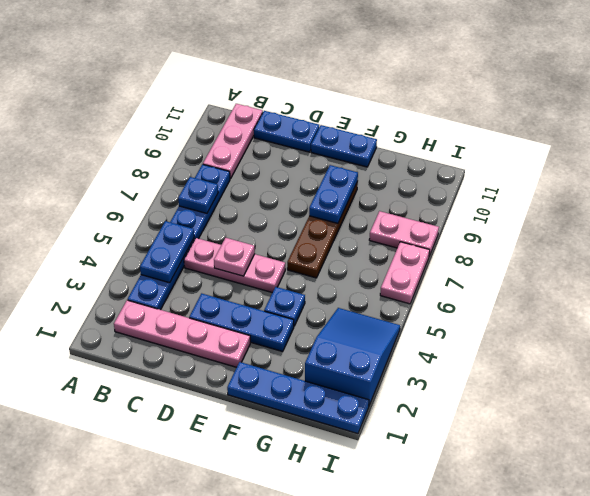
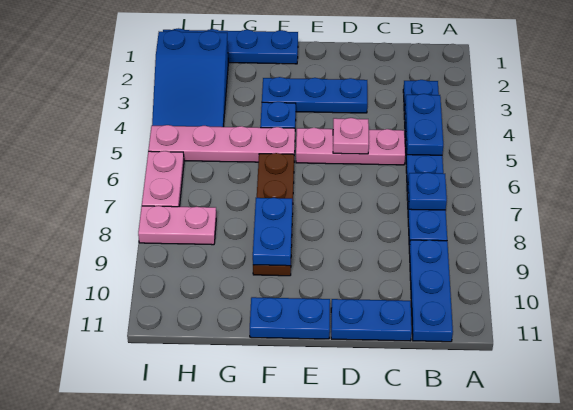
pink 1x4 plate [114,300,250,367] -> pink 1x4 plate moved to [148,125,295,162]
pink 1x3 plate [203,104,263,179] -> blue 1x3 plate [409,240,453,342]

